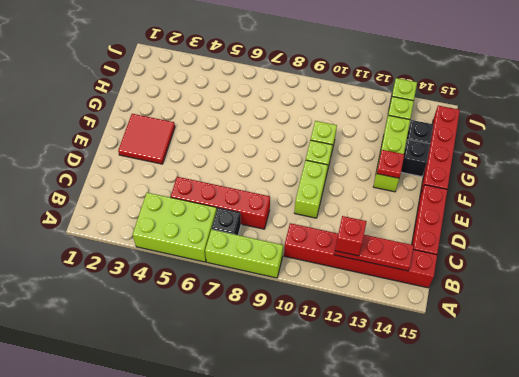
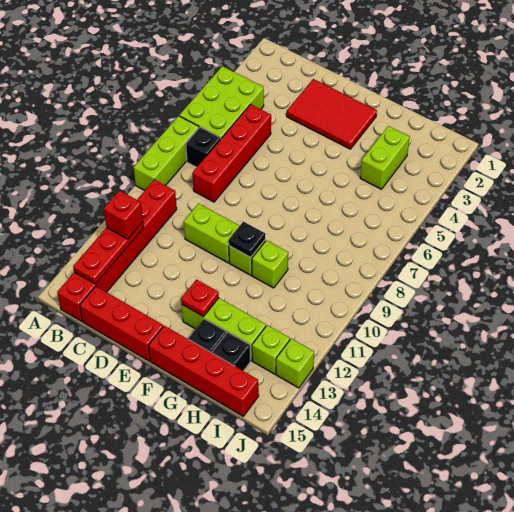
red 2x2 tile [118,114,175,164] -> red 2x3 tile [287,79,377,149]
none -> black 1x1 plate [229,222,265,257]
none -> lime 1x2 brick [360,126,410,189]

